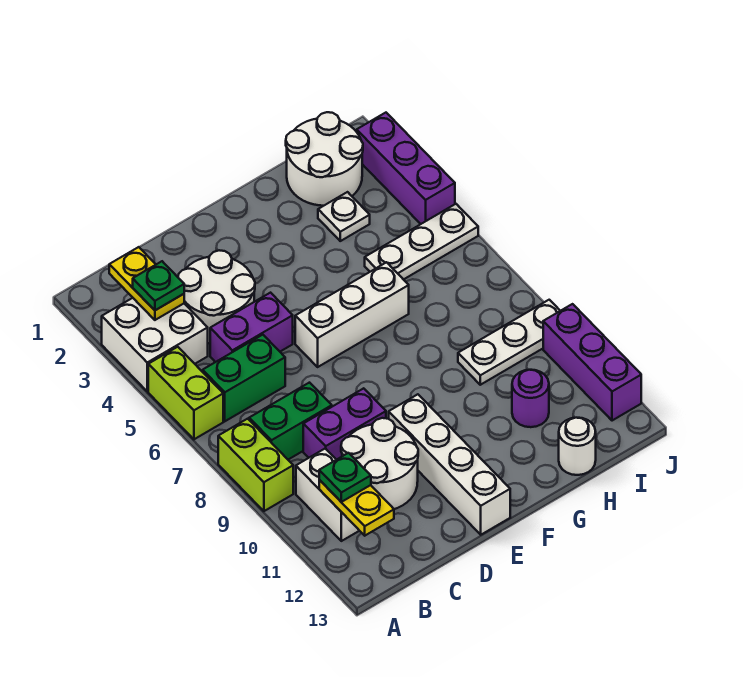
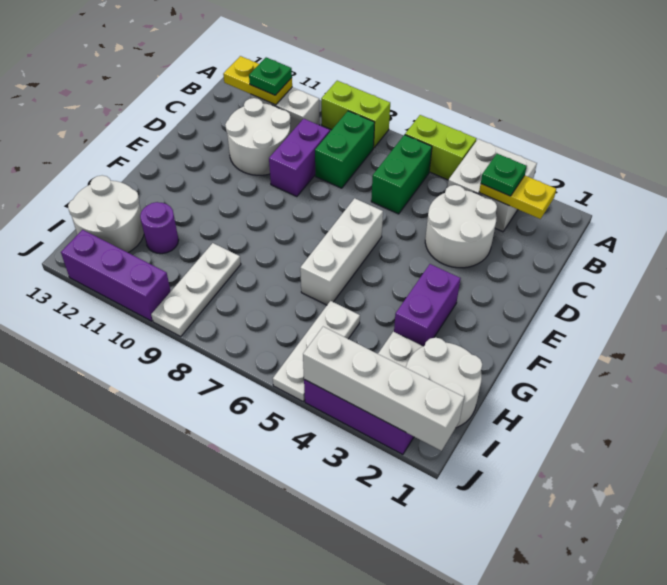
purple 1x2 brick [210,293,293,362] -> purple 1x2 brick moved to [394,264,461,346]
white 1x4 brick [389,394,510,535] -> white 1x4 brick moved to [303,327,464,451]
white 1x1 round brick [559,418,596,475] -> white 2x2 round brick [68,175,144,252]

